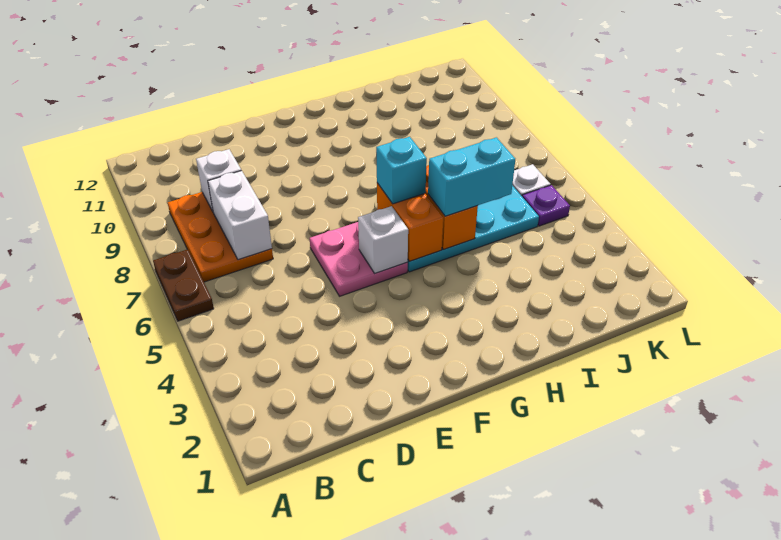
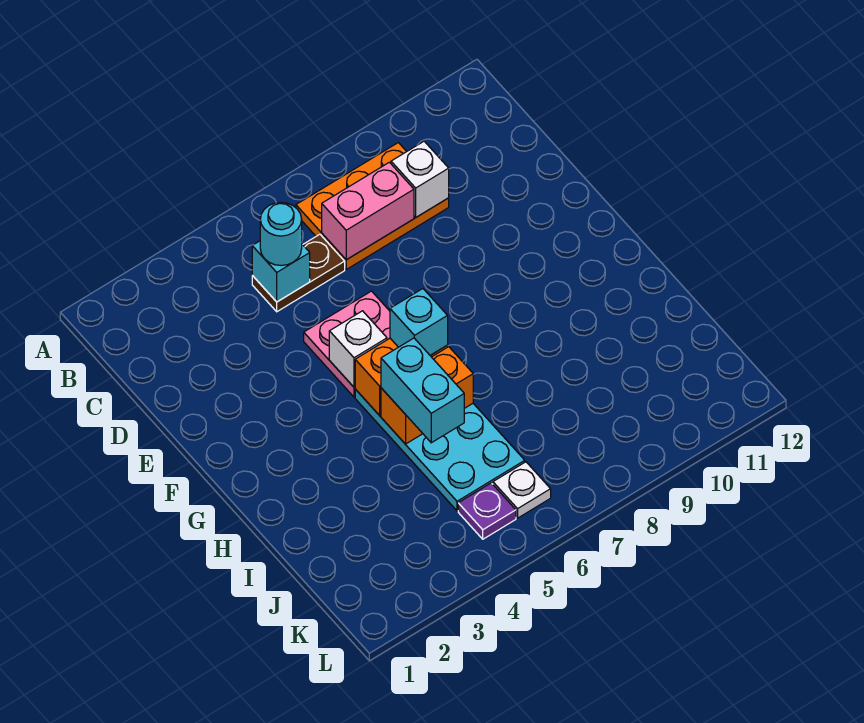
brown 1x2 plate [153,249,214,321] -> brown 1x2 plate moved to [252,234,345,312]
none -> cyan 1x1 brick [252,241,310,302]
none -> cyan 1x1 round brick [260,202,302,266]
white 1x2 brick [208,171,272,260] -> pink 1x2 brick [322,162,414,260]

